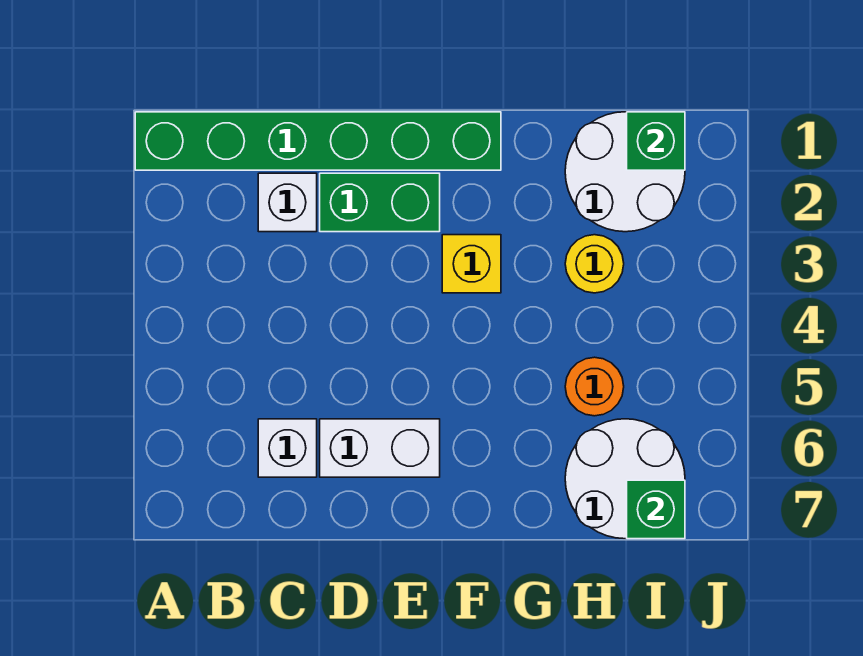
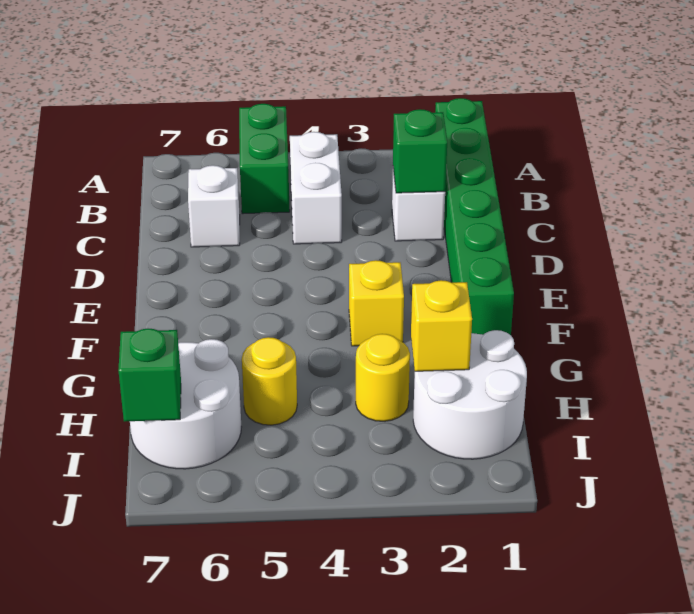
green 1x2 brick [320,173,440,232] -> green 1x2 brick moved to [239,104,290,214]
white 1x2 brick [320,419,440,477] -> white 1x2 brick moved to [290,132,342,244]
none -> yellow 1x1 brick [411,280,472,371]
orange 1x1 round brick [565,357,624,416] -> yellow 1x1 round brick [242,337,297,425]
green 1x1 brick [627,112,685,170] -> green 1x1 brick moved to [393,109,447,193]

